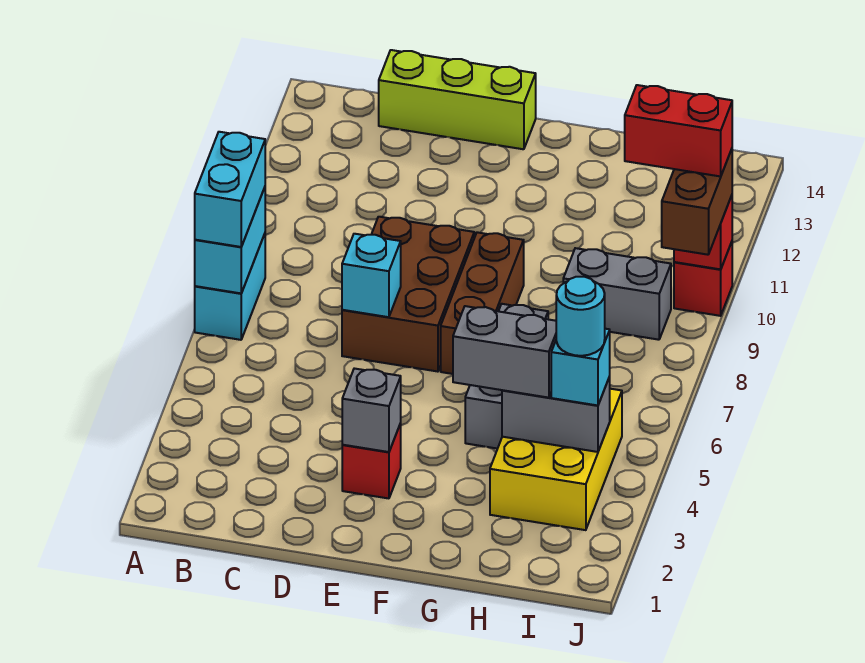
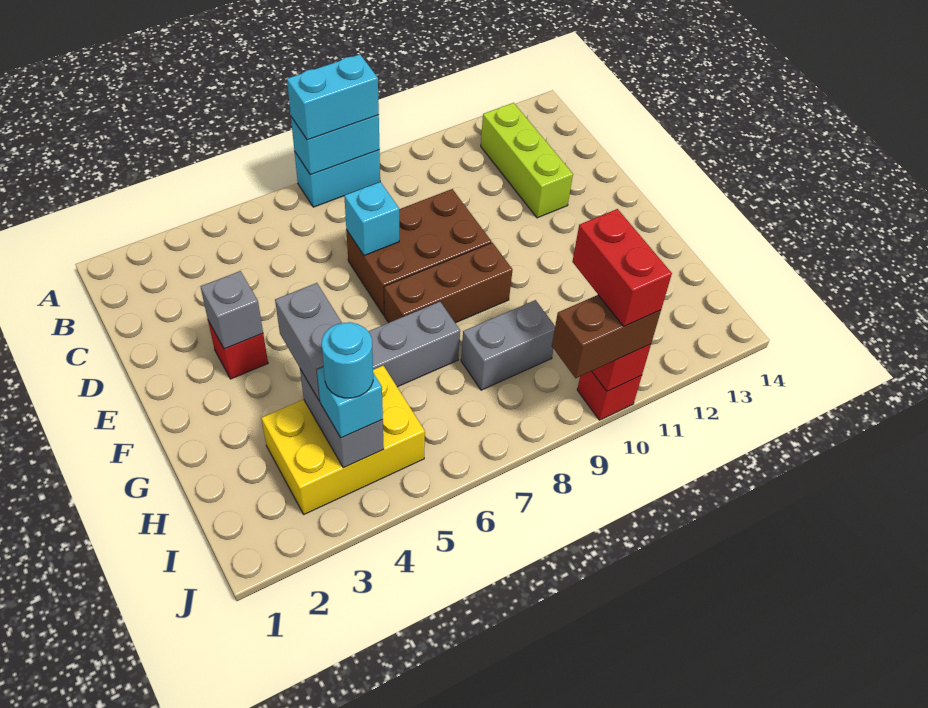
lime 1x3 brick [379,50,536,149] -> lime 1x3 brick moved to [481,103,573,218]
grey 1x2 brick [563,248,671,340] -> grey 1x2 brick turned to [461,300,555,390]

